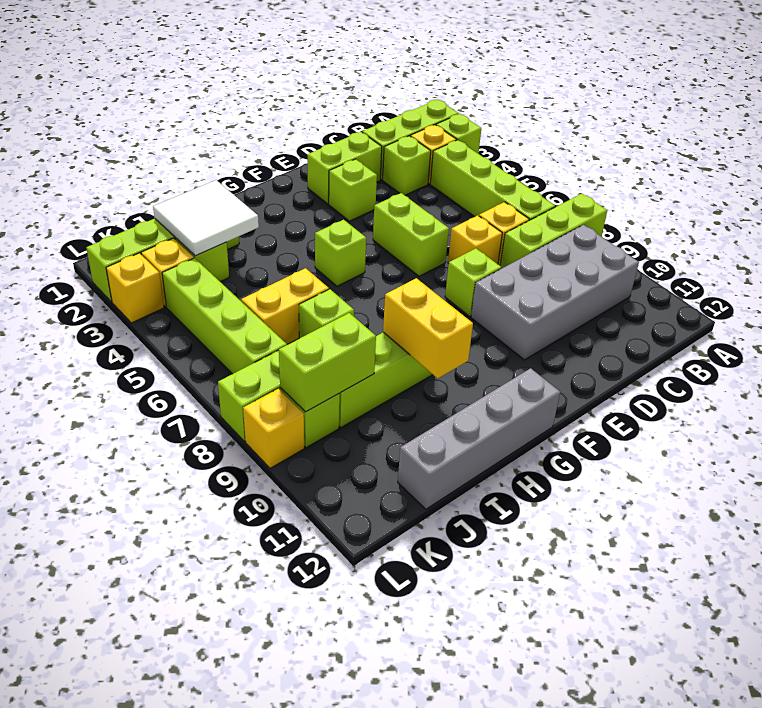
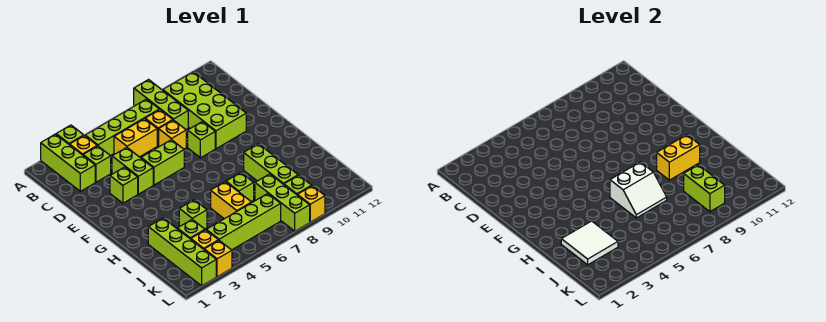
grey 2x4 brick [471,225,639,360] -> lime 2x4 brick [163,72,246,149]
none -> yellow 1x2 brick [114,119,157,157]
lime 1x2 brick [307,132,382,204] -> lime 1x2 brick moved to [112,148,153,194]
lime 1x1 brick [315,220,366,286] -> lime 1x1 brick moved to [179,200,207,229]
grey 1x4 brick [398,368,560,509] -> none
none -> white 2x2 slope [610,162,667,218]

